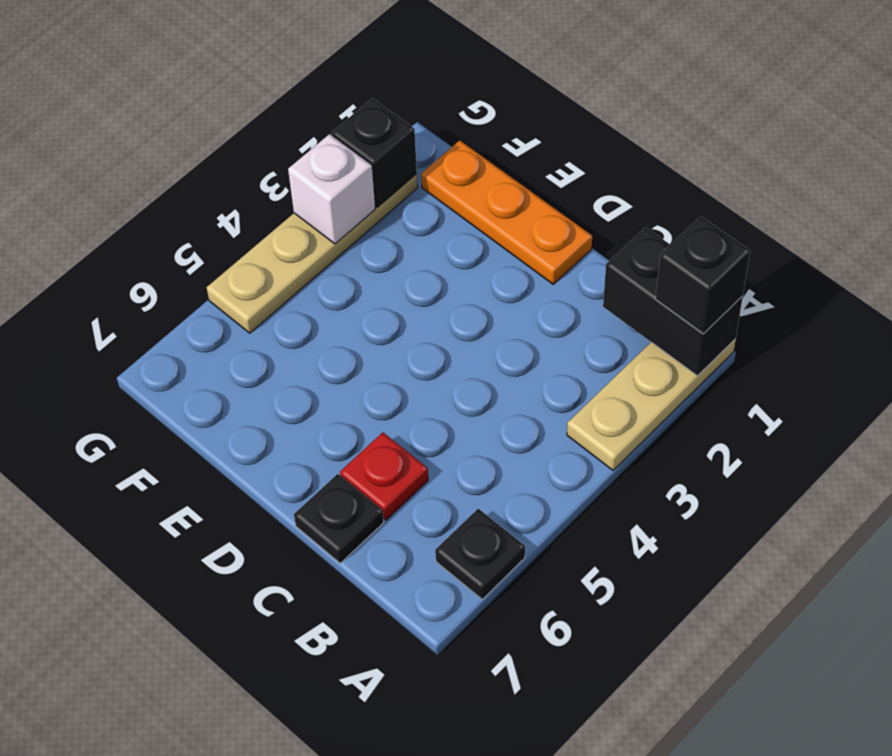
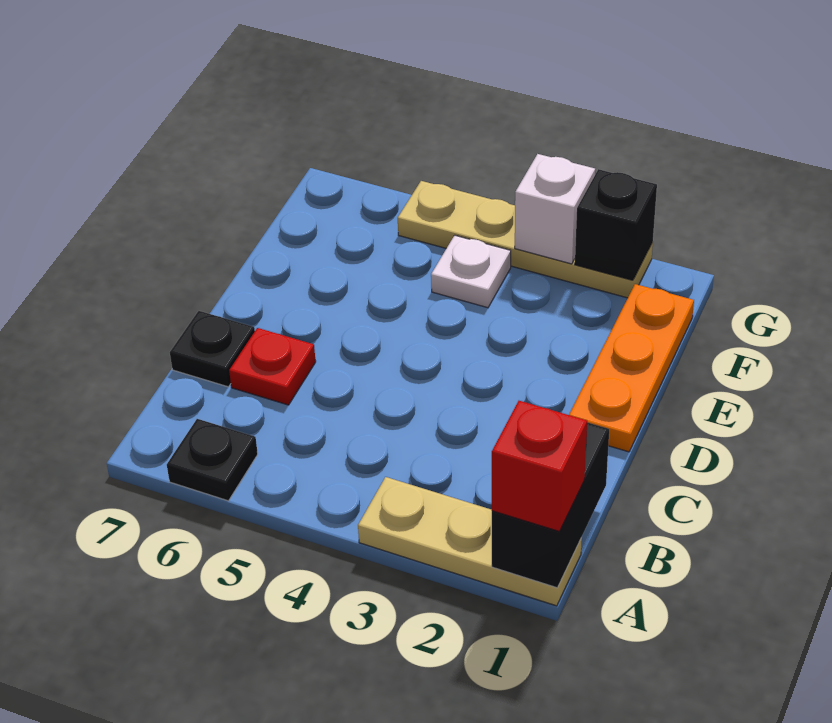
black 1x1 brick [655,216,750,334] -> red 1x1 brick [492,401,587,532]
none -> white 1x1 plate [431,235,511,308]

